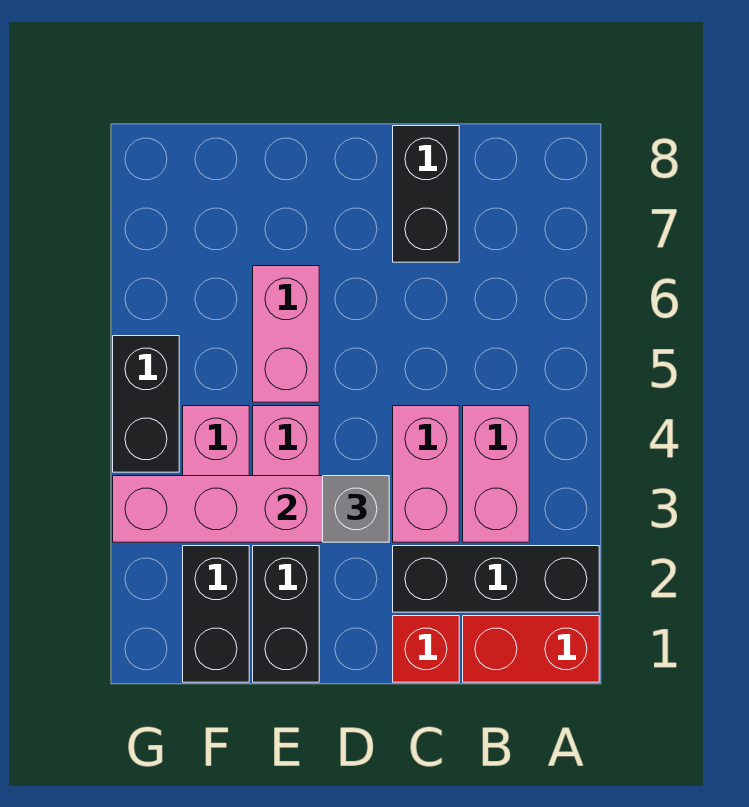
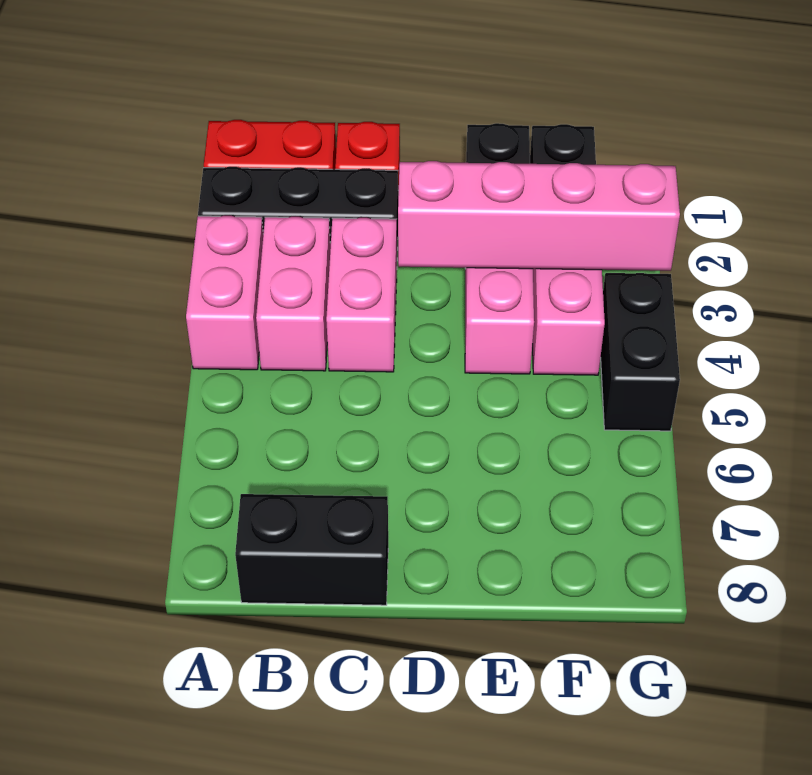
black 1x2 brick [393,126,459,262] -> black 1x2 brick turned to [235,494,388,605]
grey 1x1 brick [323,476,389,542] -> none
pink 1x2 brick [253,266,319,402] -> pink 1x2 brick moved to [186,216,263,370]

